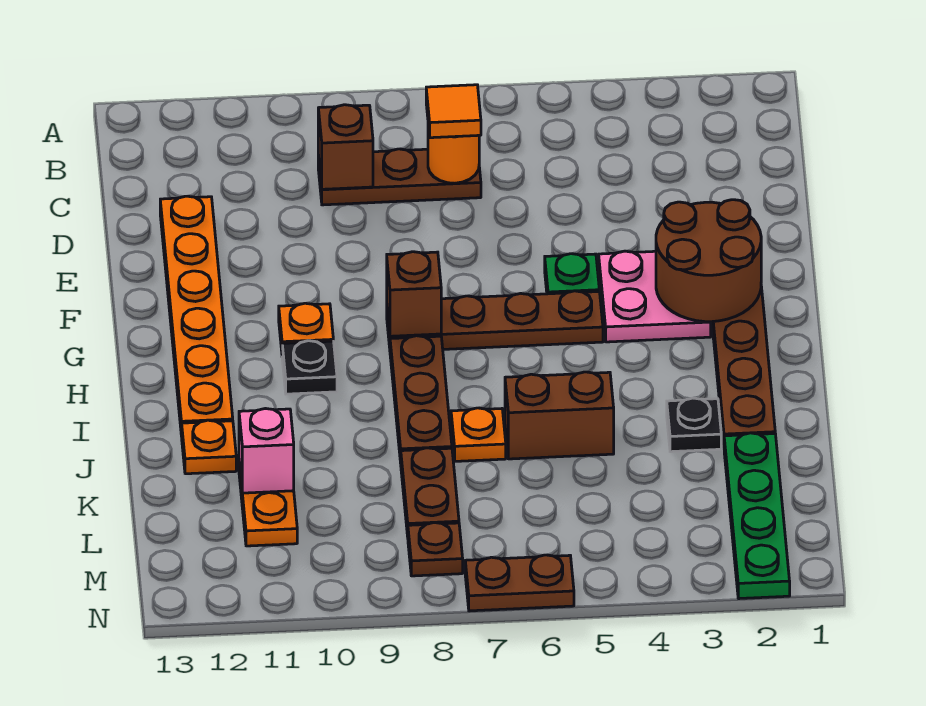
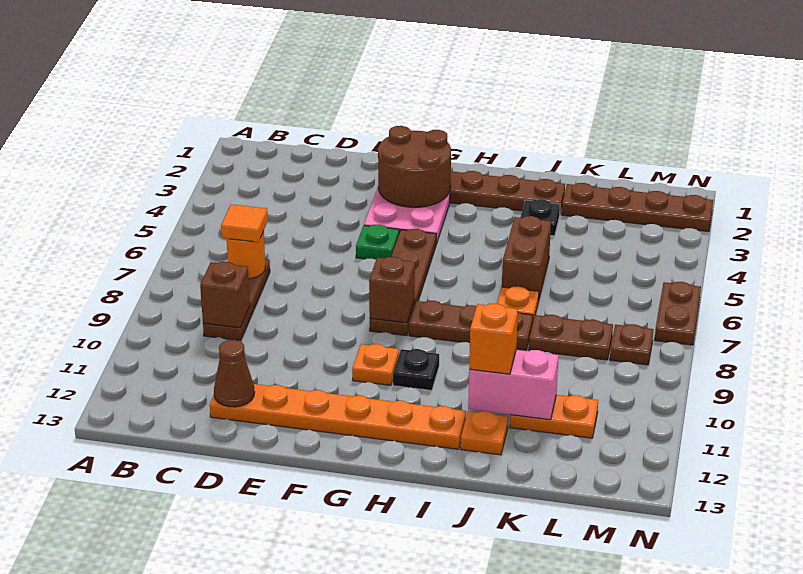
none -> brown 1x1 cone [214,340,255,407]
none -> orange 1x1 brick [469,304,518,374]
green 1x4 plate [724,433,790,599] -> brown 1x4 plate [562,183,713,232]
pink 1x1 brick [239,409,294,493] -> pink 1x2 brick [468,350,559,420]

